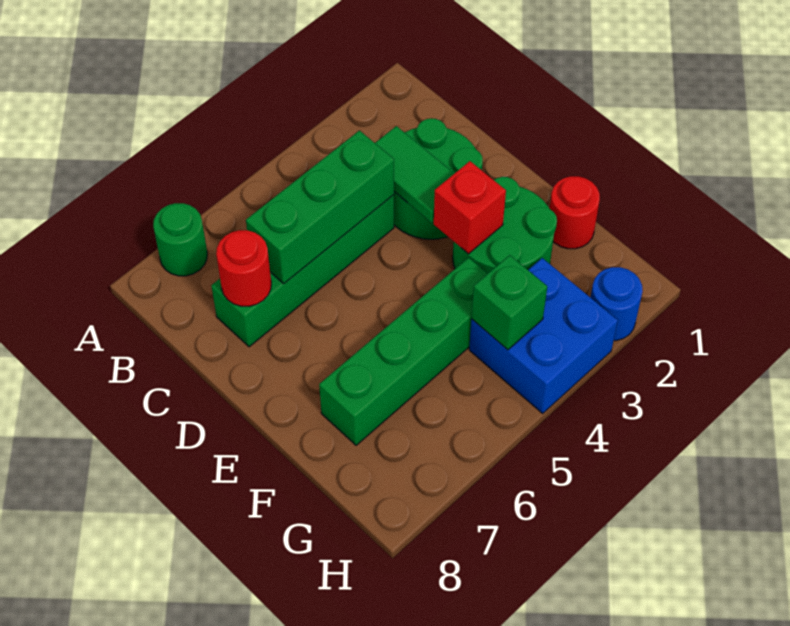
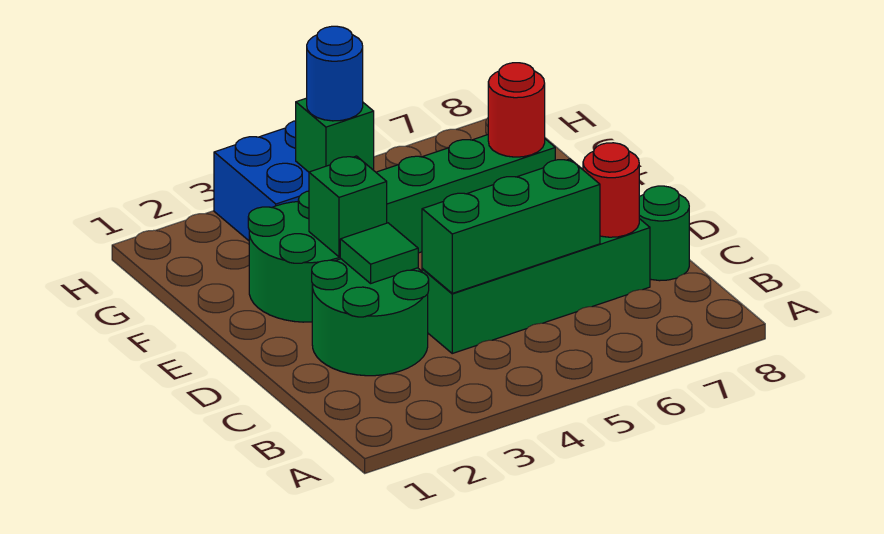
green 1x1 round brick [153,203,207,276] -> green 1x1 round brick moved to [639,186,689,281]
green 1x2 tile [375,126,455,223] -> green 1x1 tile [340,223,418,283]
red 1x1 brick [434,161,506,254] -> green 1x1 brick [309,156,387,257]
red 1x1 round brick [549,176,600,249] -> red 1x1 round brick moved to [488,63,545,157]
blue 1x1 round brick [591,267,643,341] -> blue 1x1 round brick moved to [307,26,363,121]

